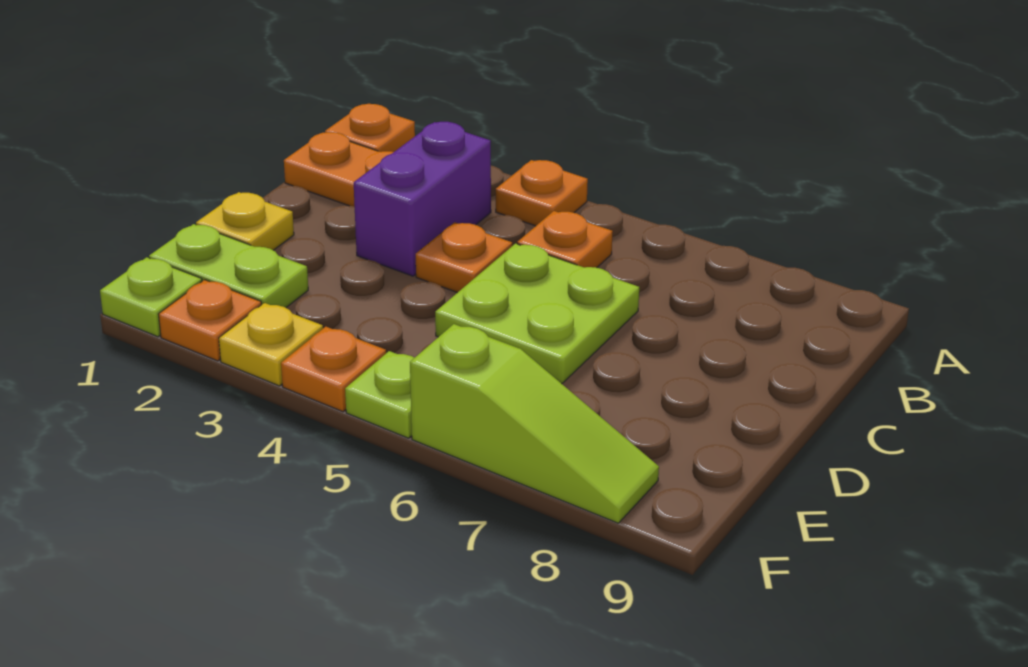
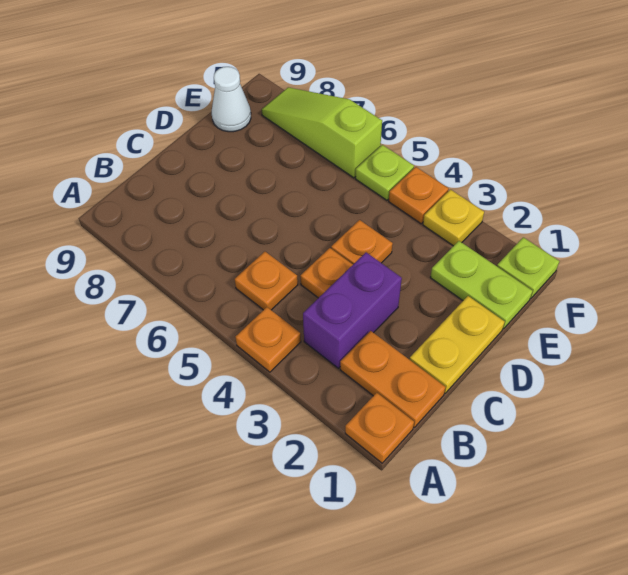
lime 2x2 plate [435,244,639,384] -> none
yellow 1x1 plate [196,192,294,250] -> yellow 1x2 plate [410,296,505,393]
none -> white 1x1 cone [212,67,251,132]
orange 1x1 plate [158,280,262,361] -> orange 1x1 plate moved to [331,220,393,264]

